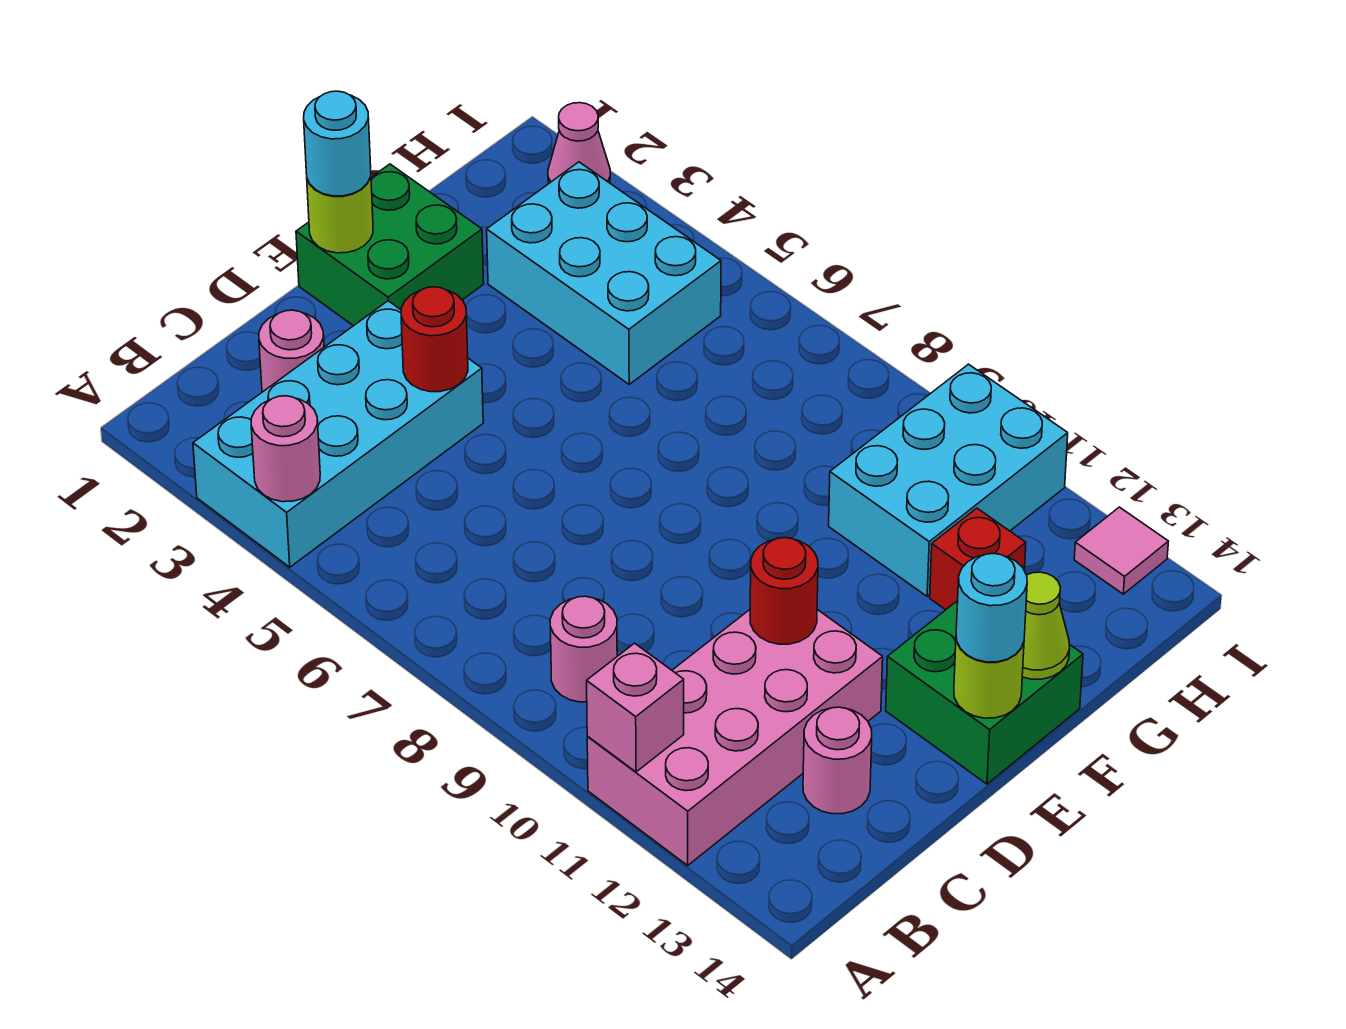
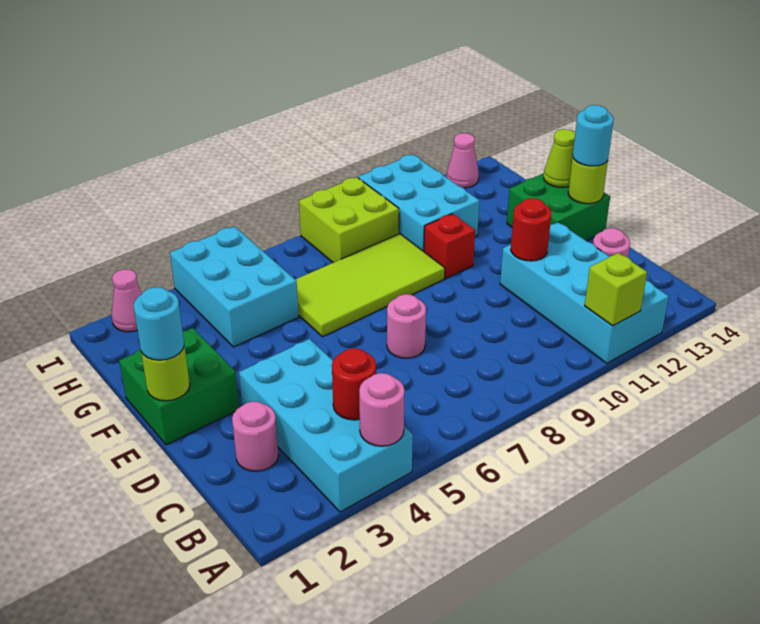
pink 2x4 brick [587,610,883,865] -> cyan 2x4 brick [500,222,669,363]
pink 1x1 brick [587,643,684,772] -> lime 1x1 brick [585,253,647,326]
pink 1x1 round brick [550,596,617,702] -> pink 1x1 round brick moved to [387,294,426,358]
red 1x1 round brick [401,287,468,392] -> red 1x1 round brick moved to [332,348,376,420]
none -> lime 2x4 tile [295,234,445,337]
cyan 2x3 brick [487,162,721,384] -> cyan 2x3 brick turned to [170,226,299,347]
red 1x1 brick [930,508,1026,610] -> red 1x1 brick moved to [424,214,475,278]
none -> lime 2x2 brick [299,177,399,263]
pink 1x1 tile [1074,507,1169,594] -> pink 1x1 cone [447,133,479,188]

